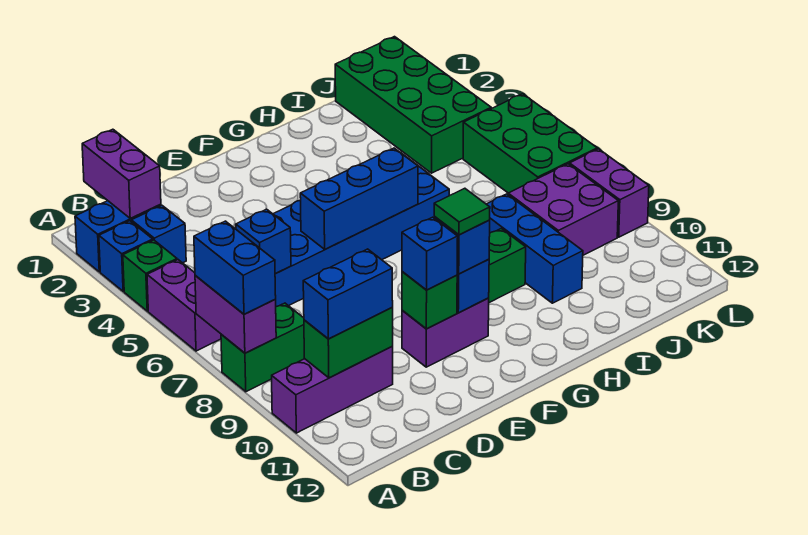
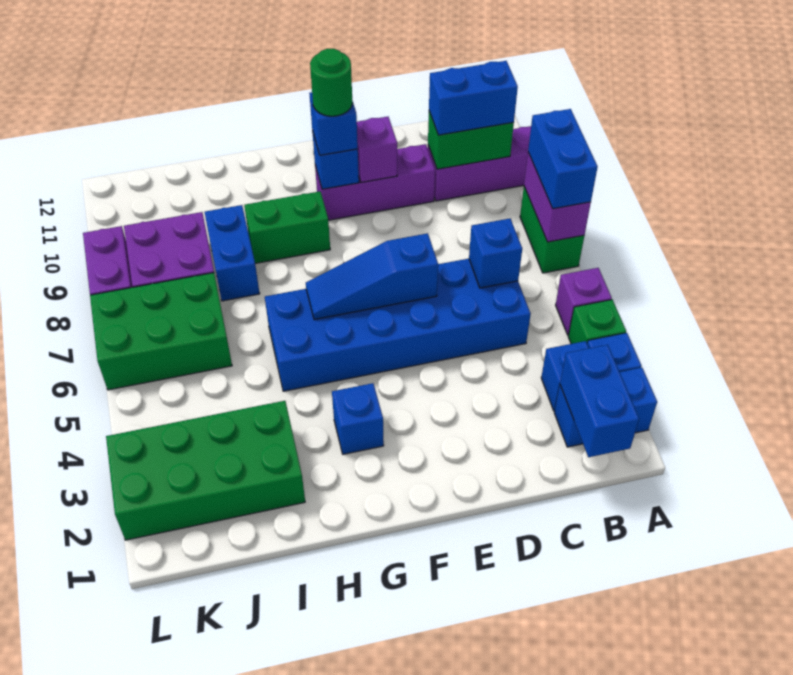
purple 1x2 brick [147,260,221,351] -> purple 1x1 brick [556,268,612,335]
green 1x2 brick [221,303,305,392] -> green 1x2 brick turned to [520,187,584,273]
purple 1x2 brick [82,129,161,218] -> blue 1x2 brick [560,345,639,457]
blue 1x3 brick [300,148,418,249] -> blue 1x3 slope [306,233,438,320]
purple 1x2 brick [402,298,489,367] -> purple 1x3 brick [315,144,435,220]
green 1x1 brick [402,272,457,329] -> purple 1x1 brick [357,117,397,182]
blue 1x1 brick [402,217,458,290] -> blue 1x1 brick moved to [332,383,384,454]
green 1x1 tile [434,188,490,235] -> green 1x1 round brick [310,49,352,116]
blue 1x3 brick [487,194,583,303] -> blue 1x2 brick [205,205,260,301]
green 2x4 brick [335,37,491,173] -> green 2x4 brick turned to [106,401,305,540]
green 2x3 brick [463,94,597,193] -> green 2x3 brick turned to [90,273,232,390]

